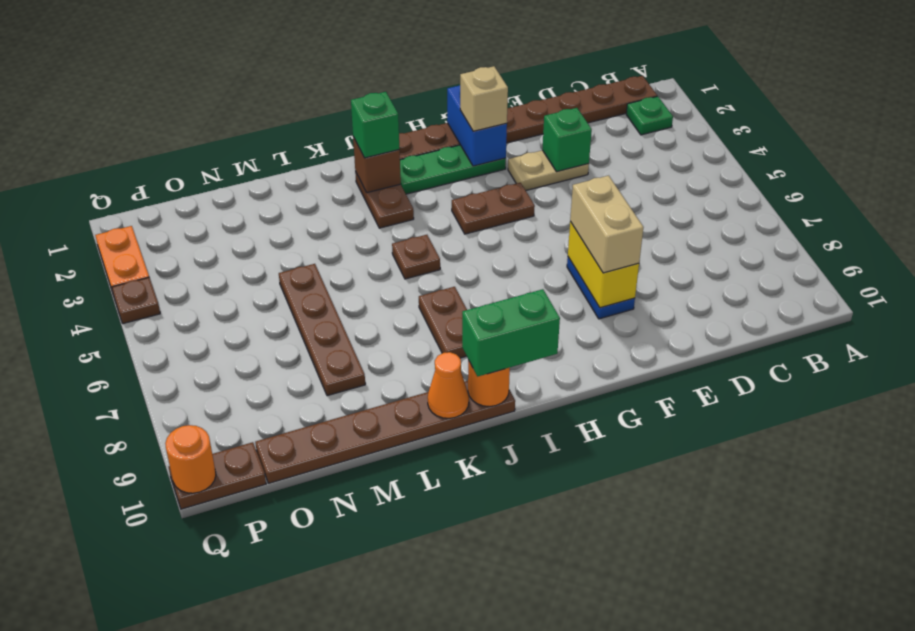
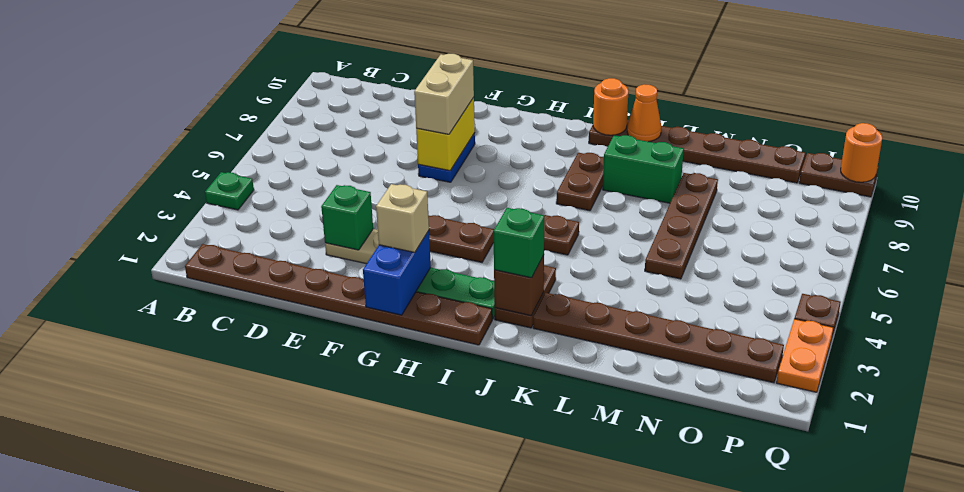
green 1x1 plate [626,96,673,135] -> green 1x1 plate moved to [205,172,254,210]
green 1x2 brick [462,289,560,377] -> green 1x2 brick moved to [603,135,684,203]
none -> brown 1x6 plate [533,293,784,383]

